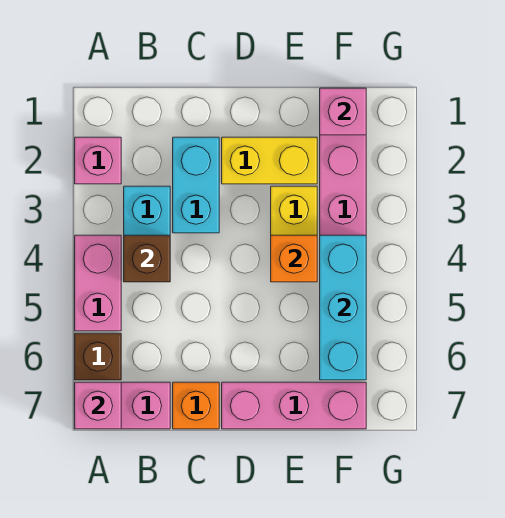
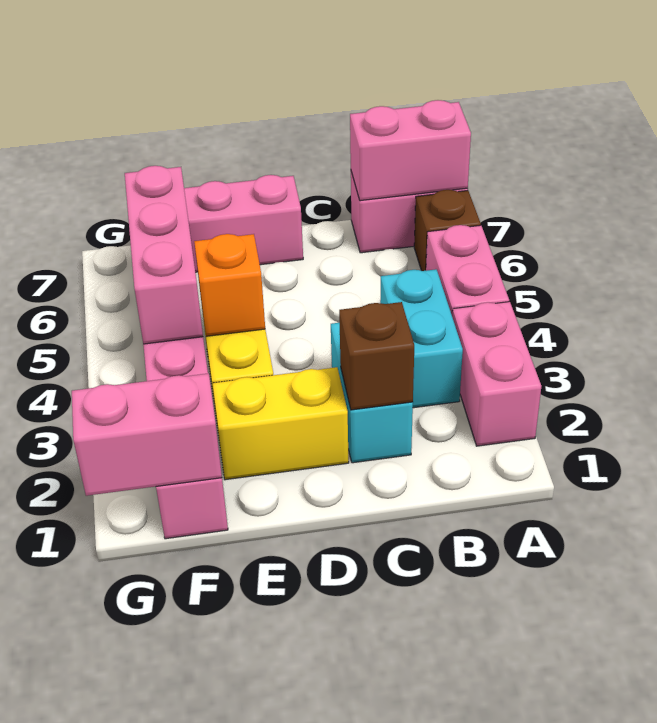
pink 1x1 brick [75,137,121,184] -> pink 1x2 brick [452,302,541,446]
pink 1x1 brick [75,382,121,429] -> pink 1x2 brick [350,100,471,201]
brown 1x1 brick [124,235,170,282] -> brown 1x1 brick moved to [339,302,414,410]
orange 1x1 brick [173,382,219,429] -> none
pink 1x1 brick [320,88,366,135] -> pink 1x2 brick [72,373,222,496]
cyan 1x3 brick [320,235,366,380] -> pink 1x3 brick [125,166,203,344]

